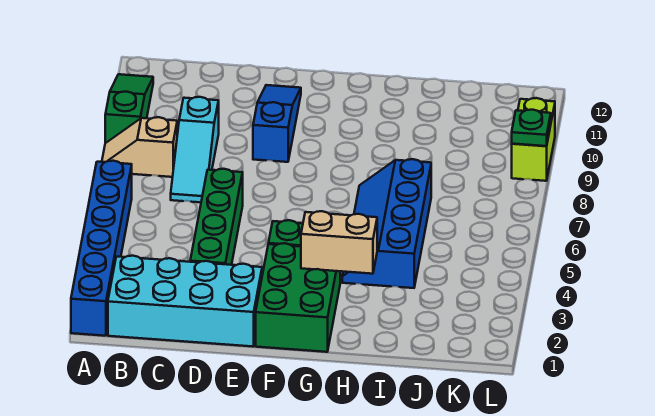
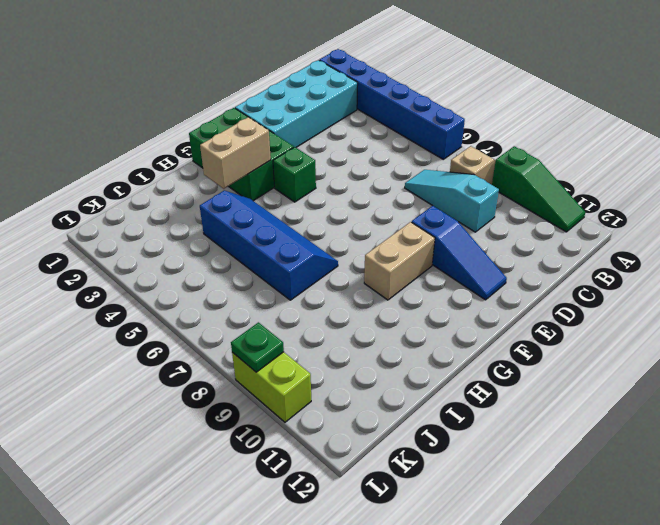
green 1x4 brick [190,169,243,265] -> none
none -> tan 1x2 brick [364,222,435,300]

